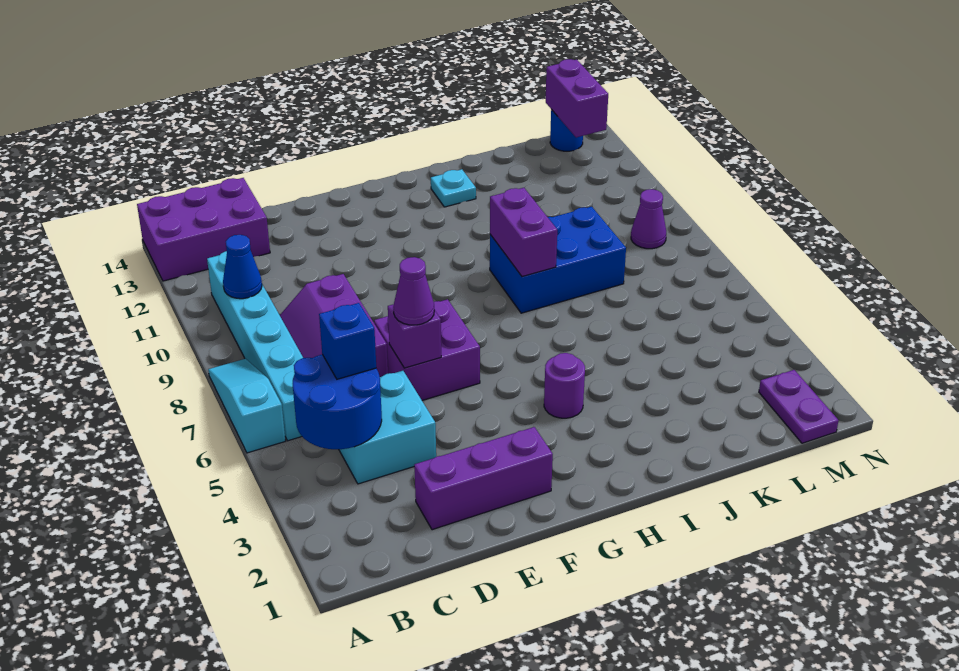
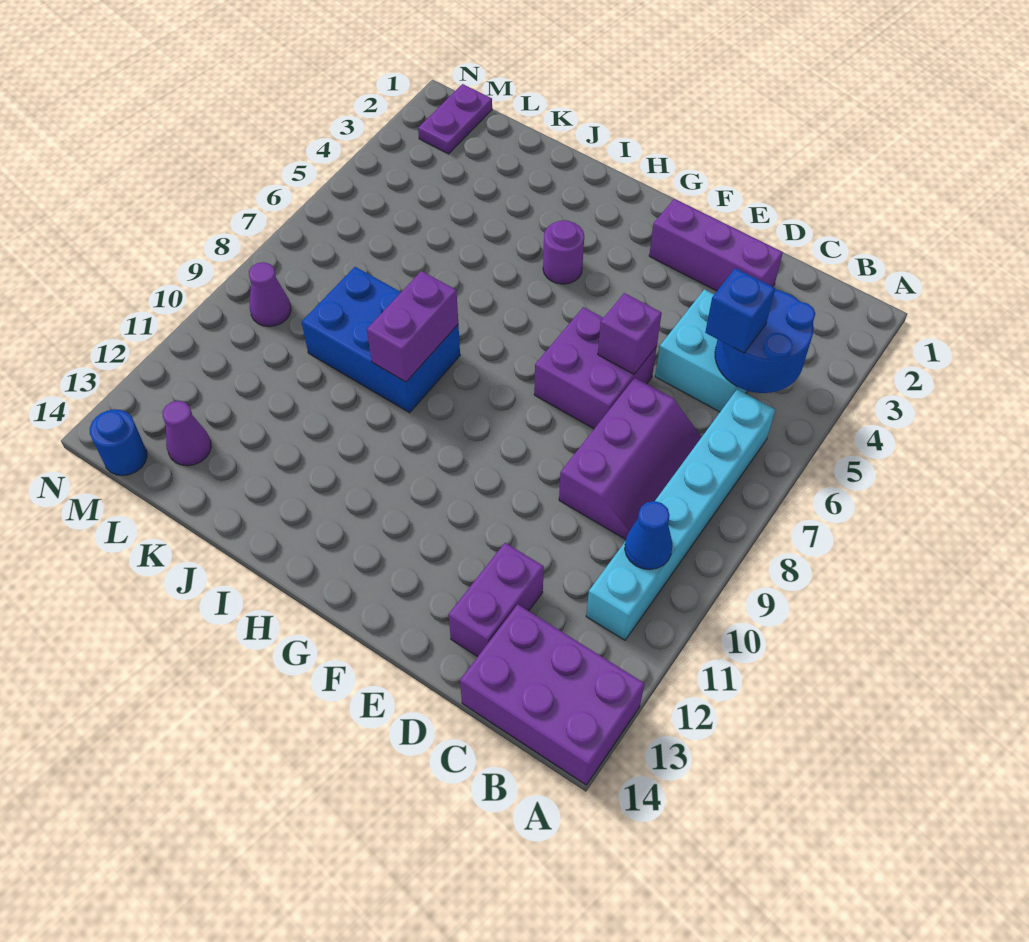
cyan 1x3 slope [208,359,285,453] -> none
purple 1x1 cone [394,257,434,325] -> purple 1x1 cone moved to [163,401,211,466]
cyan 1x1 plate [431,169,476,207] -> none
purple 1x2 brick [546,59,608,137] -> purple 1x2 brick moved to [448,543,544,657]

